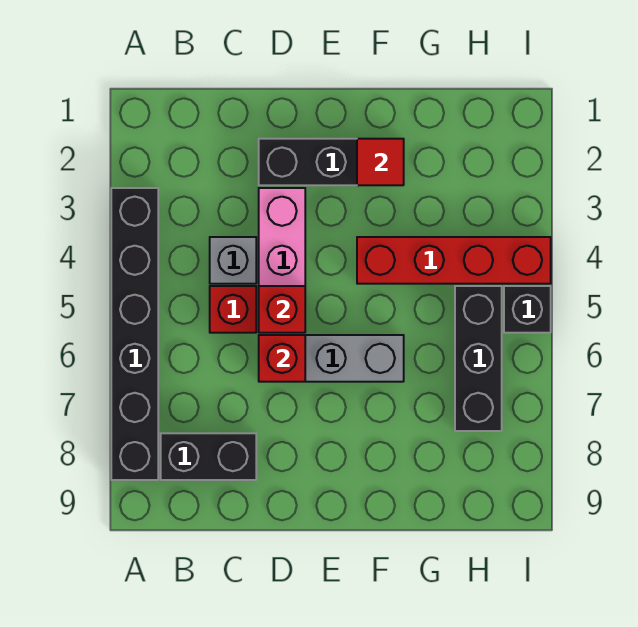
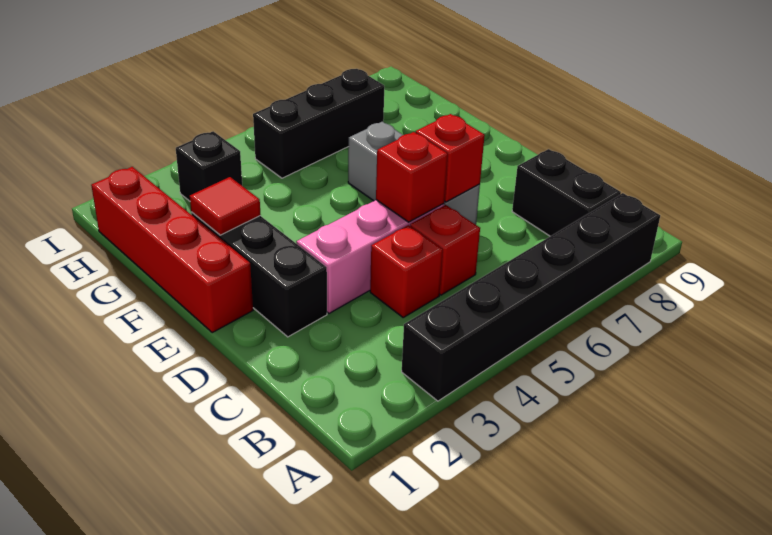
grey 1x1 brick [210,237,256,284] -> red 1x1 brick [370,225,443,317]
red 1x4 brick [357,237,551,284] -> red 1x4 brick moved to [91,167,253,332]
black 1x1 brick [504,286,551,333] -> black 1x1 brick moved to [176,131,242,201]

